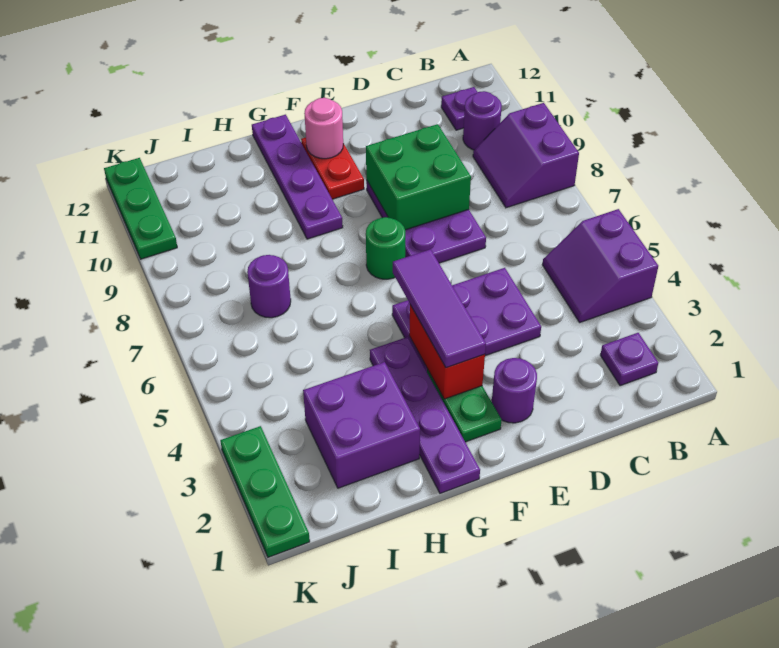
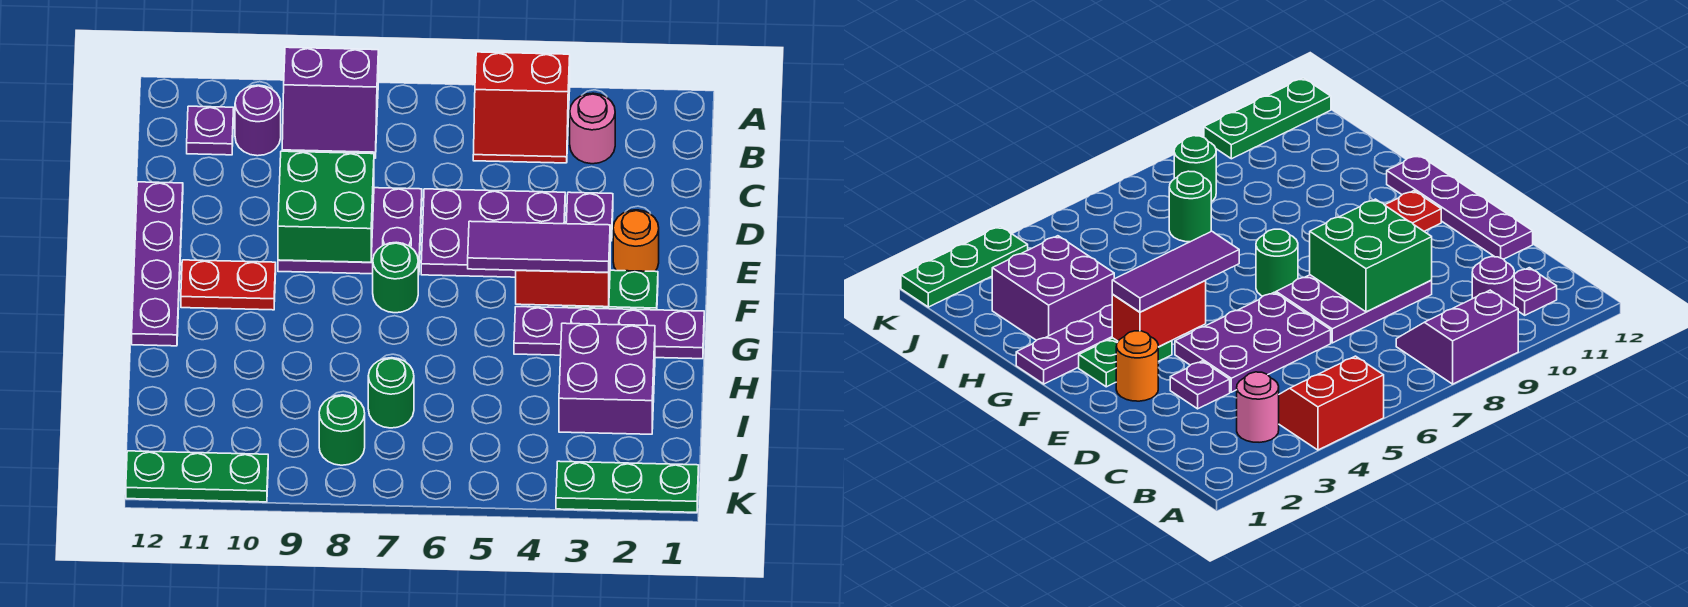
purple 2x2 slope [542,209,658,322] -> red 2x2 slope [473,52,570,163]
purple 1x1 plate [601,333,658,386] -> purple 1x1 plate moved to [566,192,613,241]
purple 2x3 plate [392,268,541,371] -> purple 2x3 plate turned to [421,189,565,277]
purple 1x1 round brick [492,358,537,423] -> orange 1x1 round brick [613,210,659,271]
pink 1x1 round brick [304,98,343,159] -> pink 1x1 round brick moved to [570,93,615,164]
purple 1x4 plate [252,115,343,239] -> purple 1x4 plate turned to [132,182,183,346]
purple 1x1 round brick [247,255,291,318] -> green 1x1 round brick [368,358,414,428]
none -> green 1x1 round brick [319,395,365,465]

